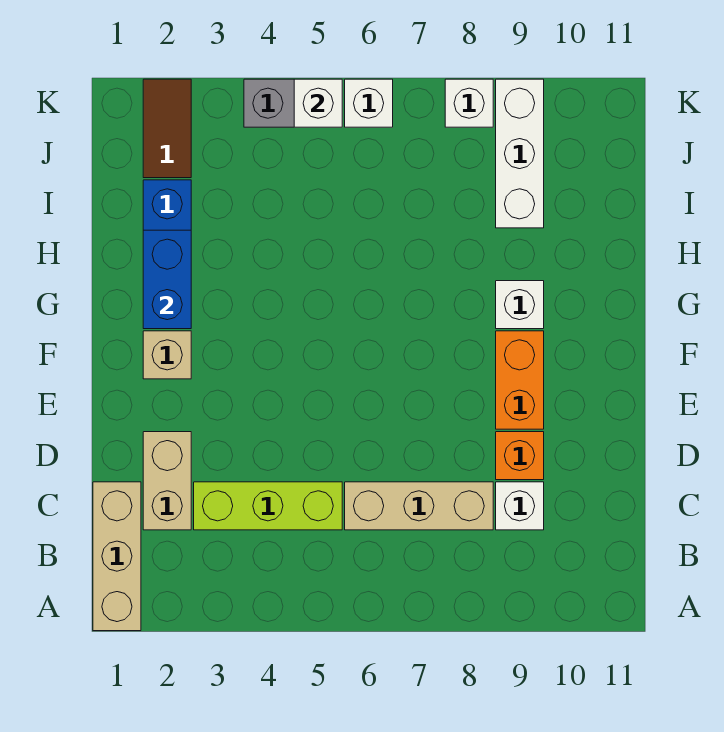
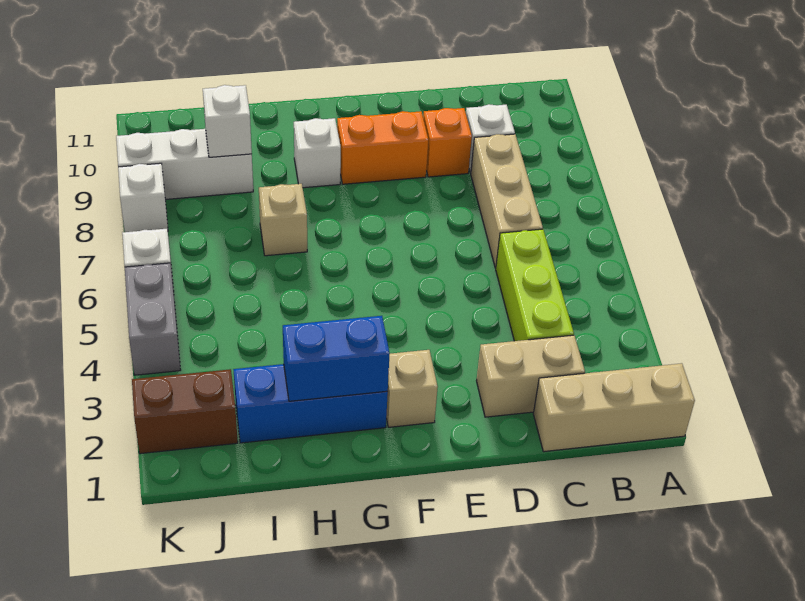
none -> tan 1x1 brick [259,184,307,256]
brown 1x2 tile [143,79,191,178] -> brown 1x2 brick [132,369,238,454]
white 1x1 brick [294,79,342,127] -> white 1x1 brick moved to [203,85,252,157]

